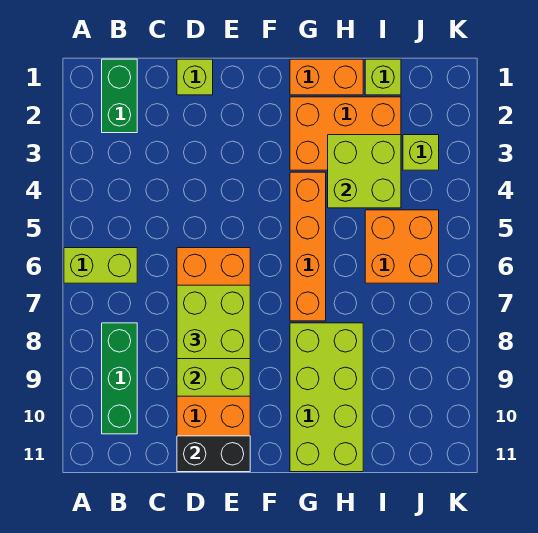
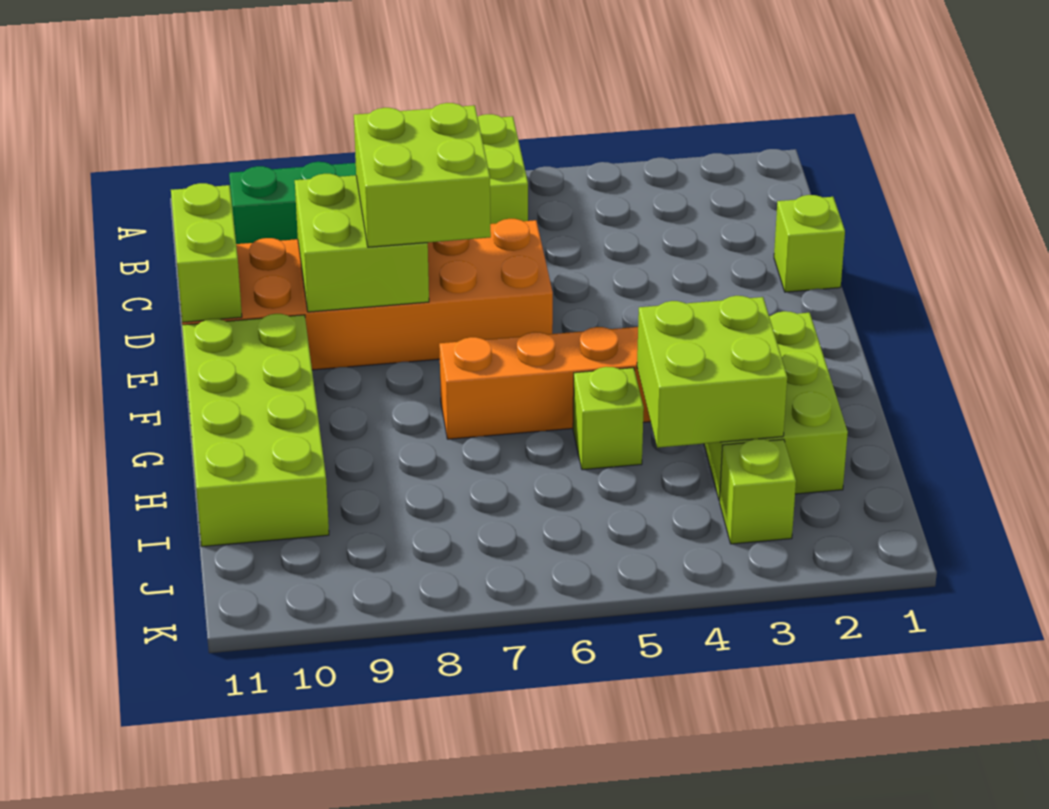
green 1x2 brick [102,59,137,133] -> none
black 1x2 brick [177,436,250,472] -> lime 1x2 brick [171,183,242,322]
orange 1x2 brick [290,59,363,95] -> none
orange 2x3 brick [290,97,401,170] -> lime 2x3 brick [704,311,848,501]
lime 2x4 brick [290,323,363,472] -> lime 2x4 brick turned to [182,314,329,547]
lime 1x1 brick [365,59,401,95] -> lime 1x1 brick moved to [573,367,644,470]
orange 2x2 brick [365,210,439,283] -> none

